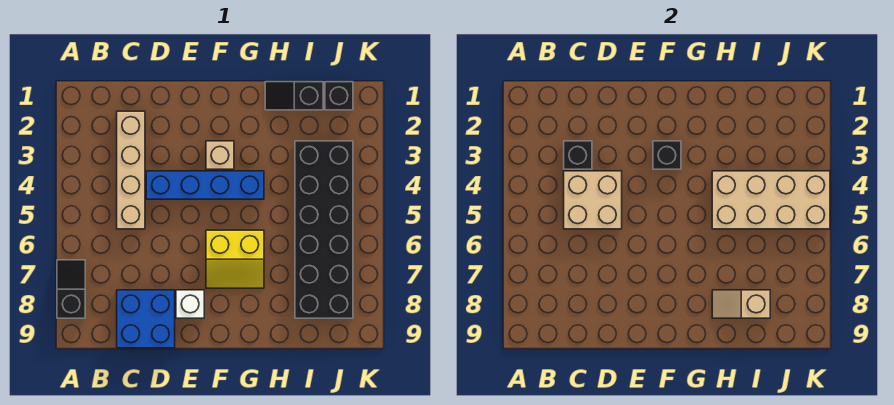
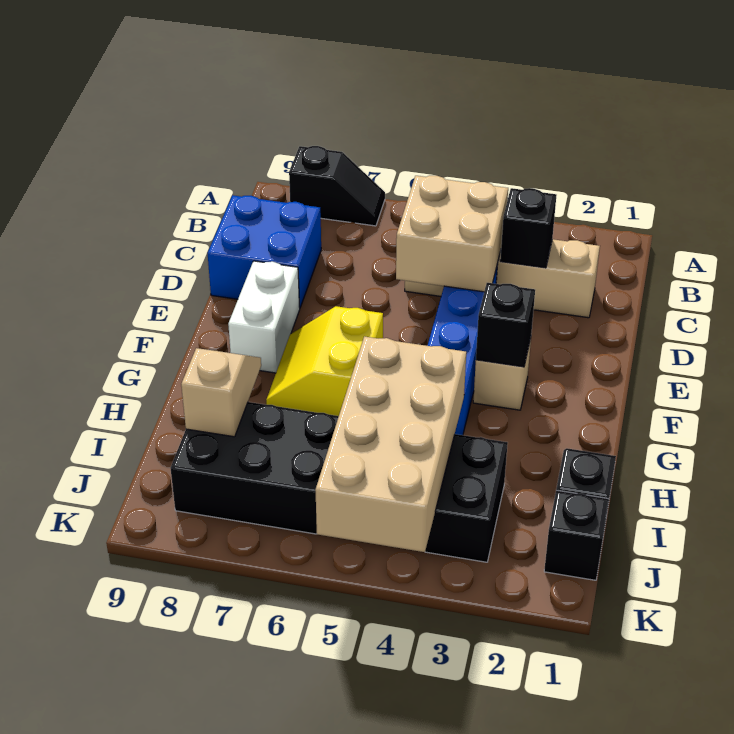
white 1x1 brick [176,290,204,318] -> white 1x2 brick [228,261,300,373]

